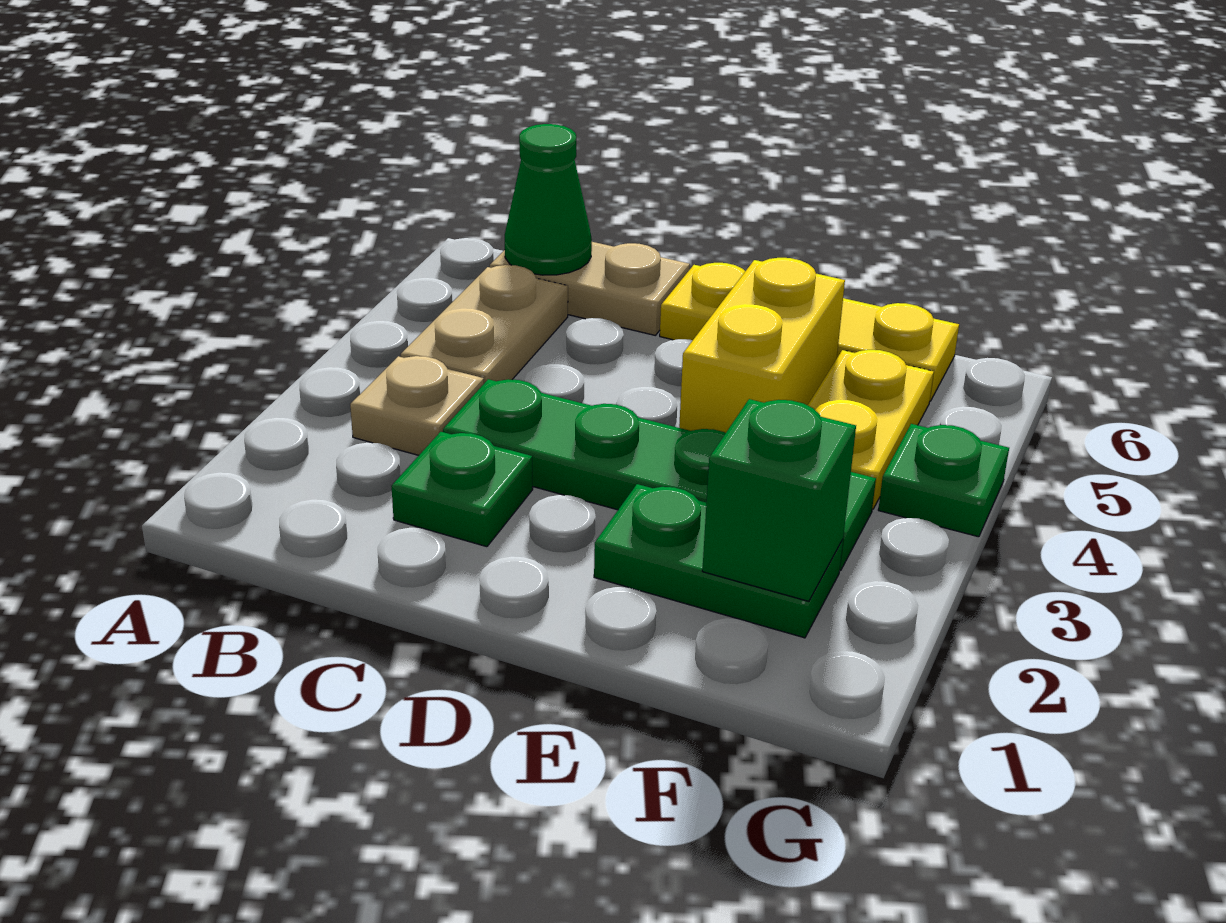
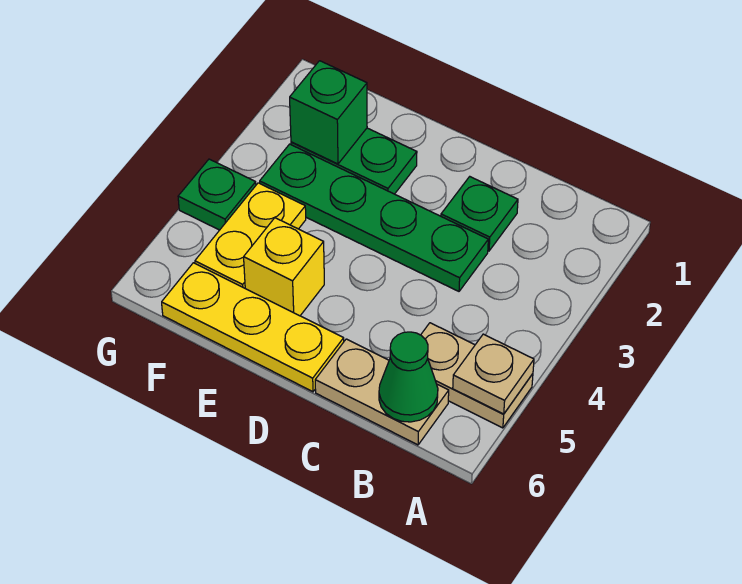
tan 1x1 plate [350,356,484,455] -> tan 1x1 plate moved to [453,334,534,414]
tan 1x2 plate [400,265,568,383] -> tan 1x2 plate turned to [421,323,533,428]
yellow 1x2 brick [679,258,845,433] -> yellow 1x1 brick [244,218,324,316]

